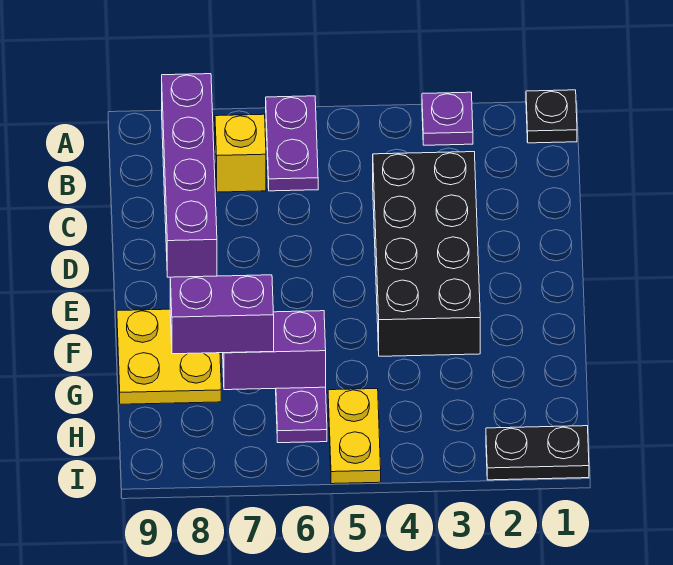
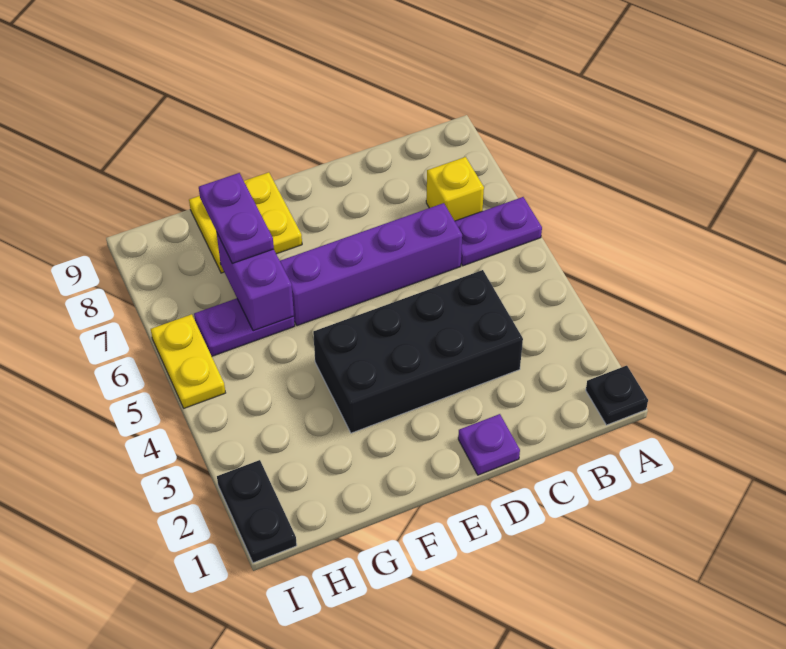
purple 1x1 plate [422,92,473,145] -> purple 1x1 plate moved to [458,414,520,475]
purple 1x4 brick [162,74,217,277] -> purple 1x4 brick moved to [280,203,462,326]
purple 1x2 brick [170,275,274,354] -> purple 1x2 plate [199,173,274,264]
yellow 1x2 plate [328,389,381,484] -> yellow 1x2 plate turned to [151,314,225,408]

